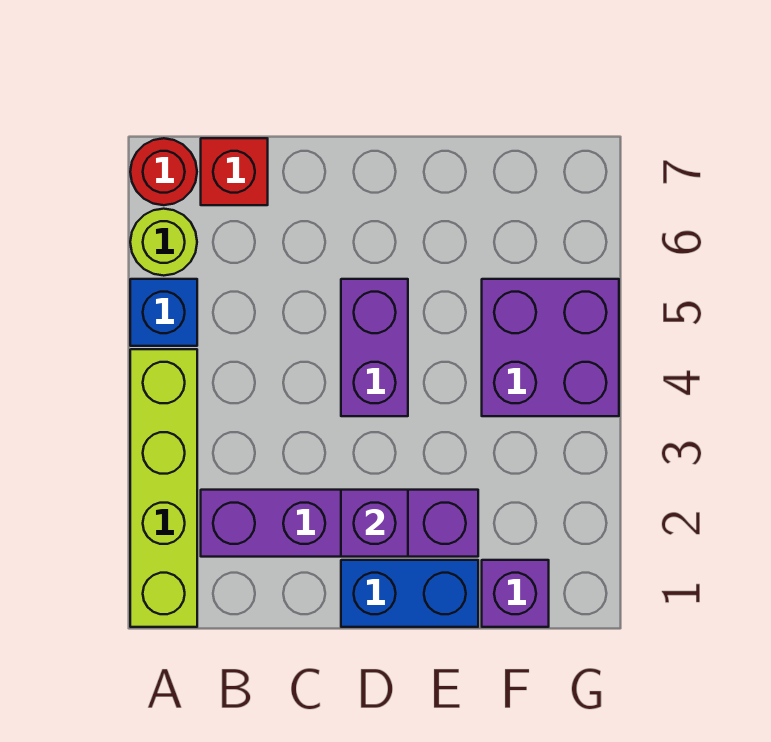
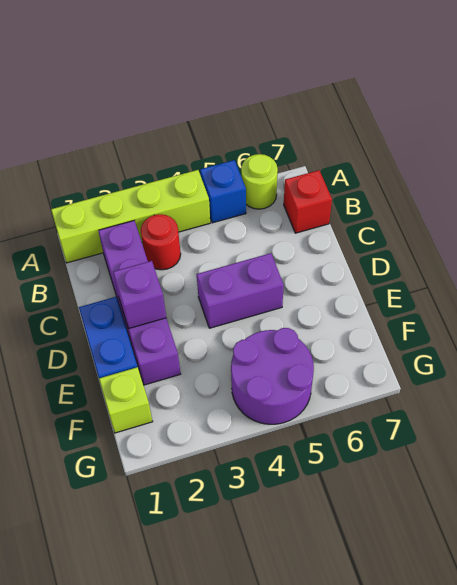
red 1x1 round brick [130,138,197,205] -> red 1x1 round brick moved to [141,214,181,270]
purple 1x1 brick [482,560,549,627] -> lime 1x1 brick [99,367,153,433]
purple 2x2 brick [482,279,619,416] -> purple 2x2 round brick [231,328,314,424]

